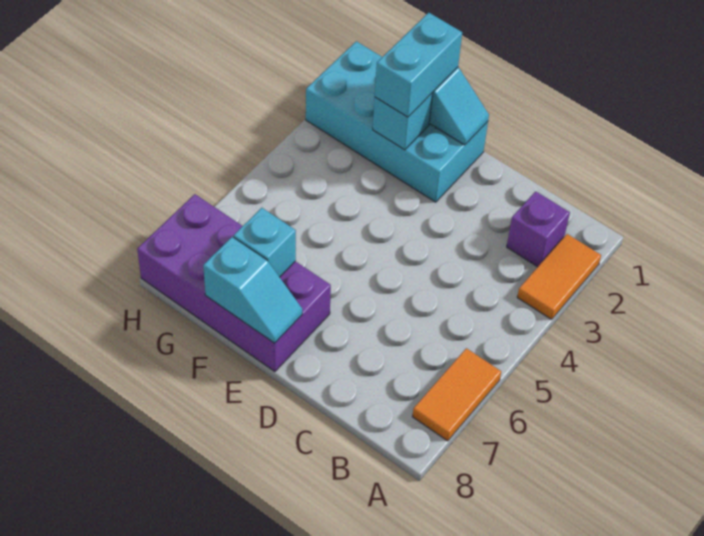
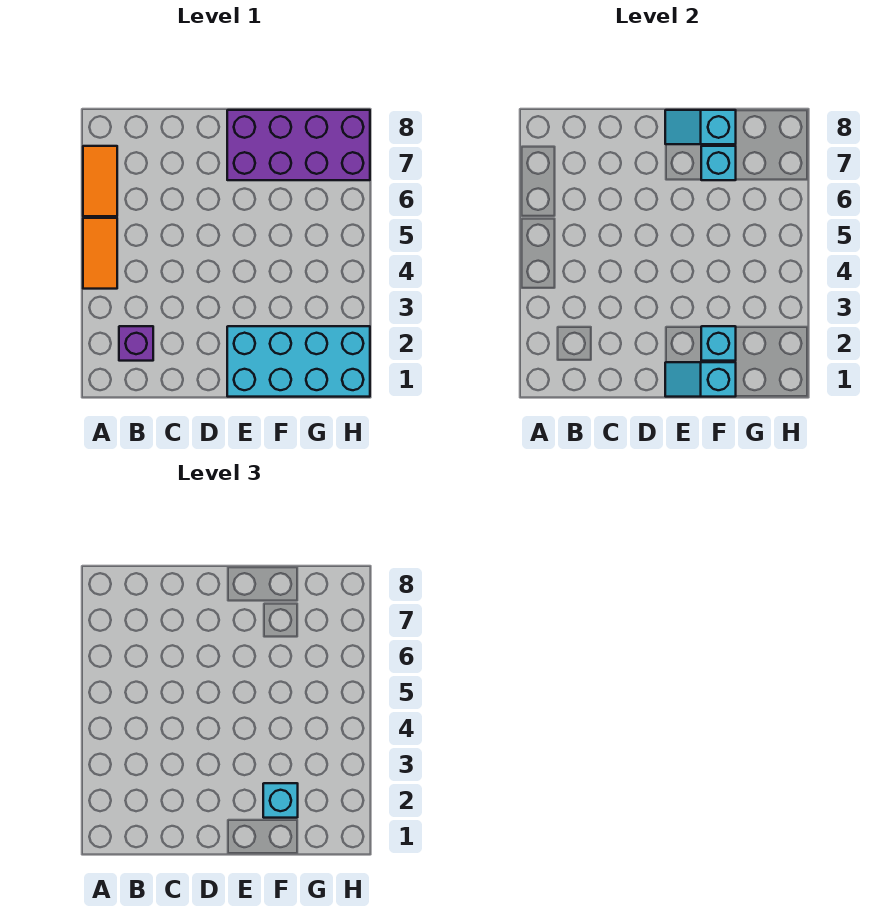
orange 1x2 tile [517,234,601,319] -> orange 1x2 tile moved to [83,218,117,289]
cyan 1x2 brick [375,13,462,117] -> cyan 1x1 brick [263,783,298,818]

